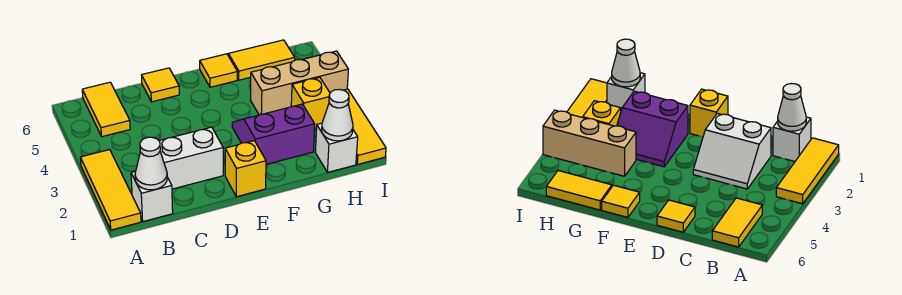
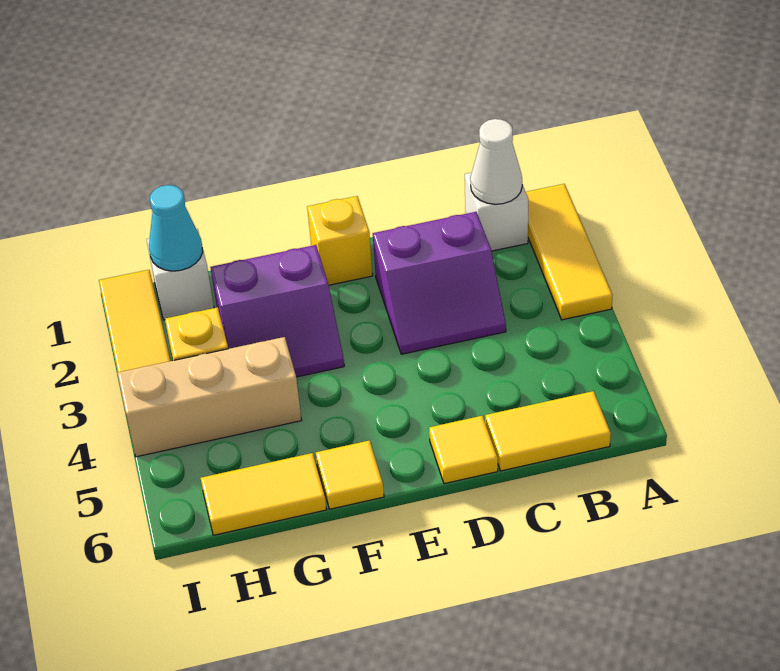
yellow 1x2 tile [82,82,130,137] -> yellow 1x2 tile turned to [485,391,611,471]
white 2x2 slope [159,127,223,189] -> purple 2x2 slope [373,212,506,354]
white 1x1 cone [322,90,353,141] -> cyan 1x1 cone [149,185,203,271]

